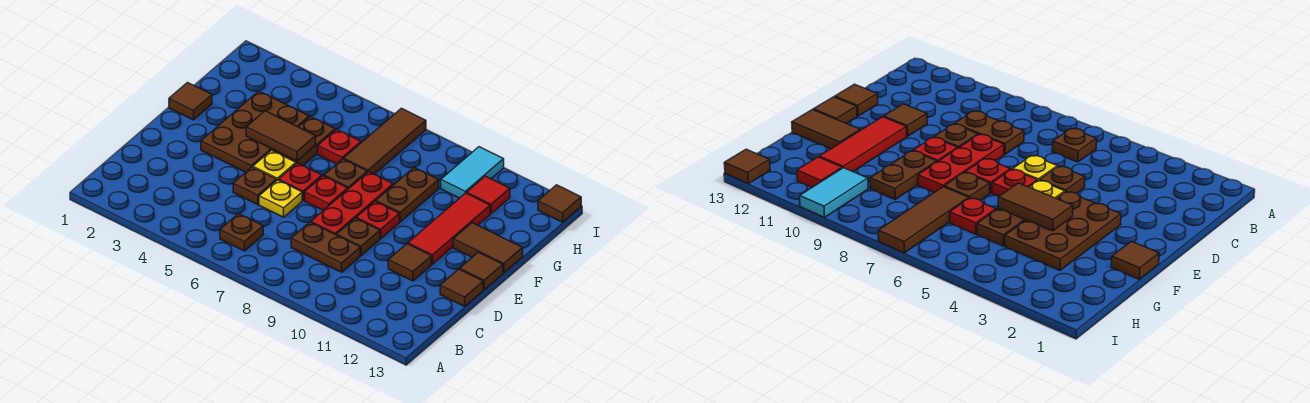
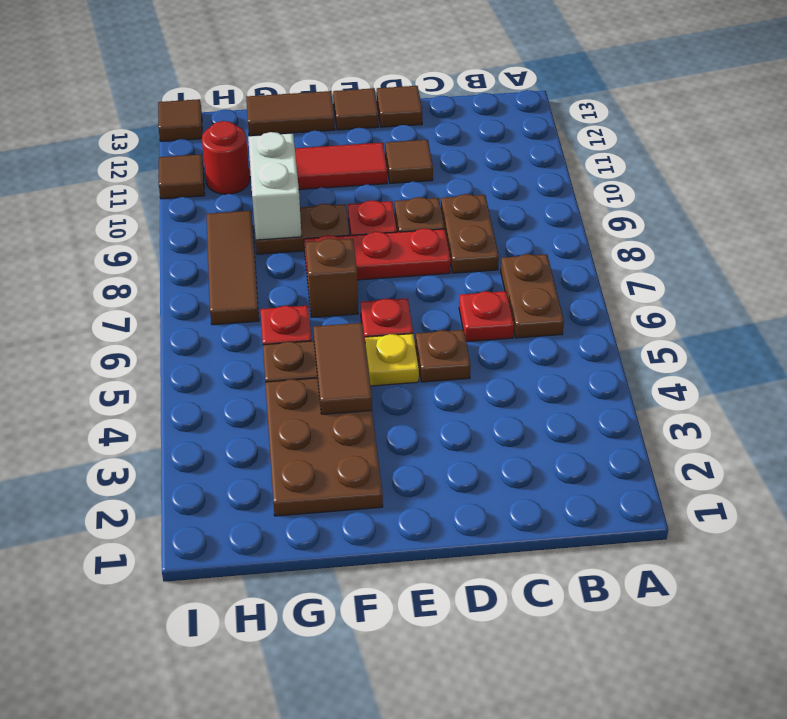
brown 1x1 plate [220,214,263,251] -> brown 1x2 plate [501,254,564,338]
yellow 1x1 plate [259,180,302,217] -> none
brown 2x3 plate [201,91,309,172] -> brown 2x3 plate turned to [265,378,383,516]
red 1x1 plate [305,176,348,210] -> red 1x1 plate moved to [459,291,514,342]
brown 1x1 tile [169,83,212,120] -> brown 1x1 tile moved to [159,154,205,199]
brown 1x1 plate [324,159,367,189] -> brown 1x1 brick [306,238,358,318]
brown 1x2 tile [453,223,523,273] -> brown 1x2 tile turned to [246,91,335,136]
brown 1x3 tile [344,108,426,174] -> brown 1x3 tile turned to [206,211,259,325]
none -> white 1x2 brick [248,132,302,240]
cyan 1x2 tile [441,147,504,198] -> none
red 1x1 tile [467,176,510,213] -> red 1x1 round brick [202,121,250,194]

